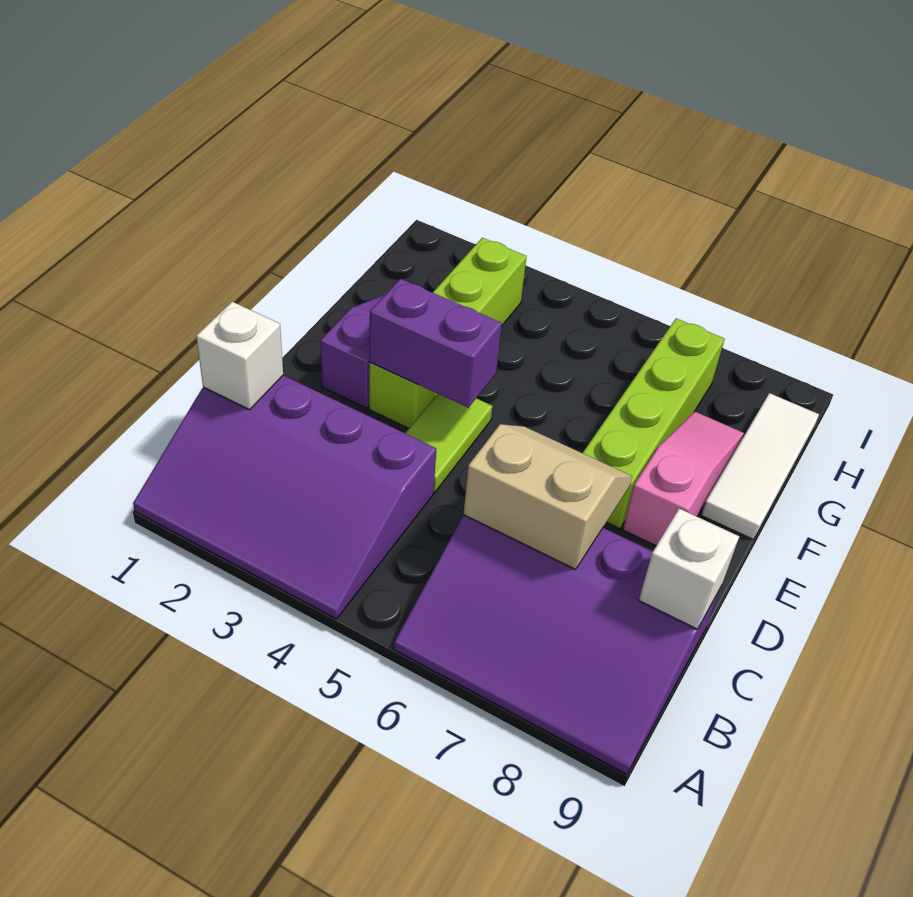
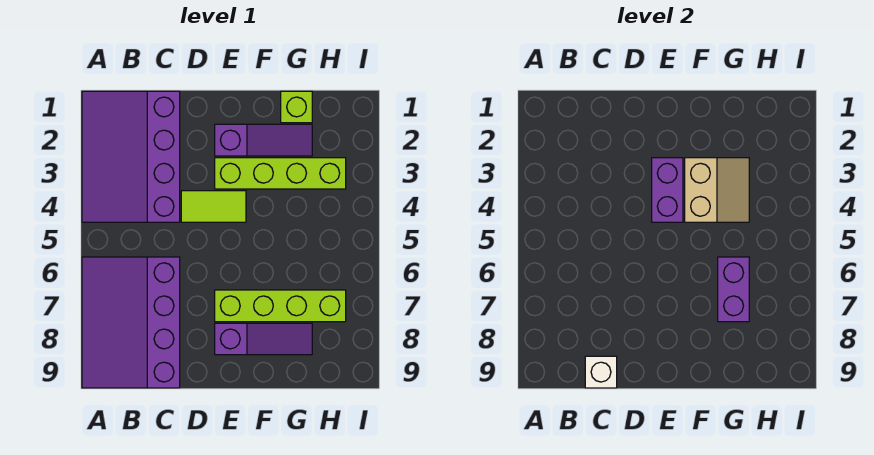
white 1x1 brick [196,302,283,410] -> none
tan 2x2 slope [463,424,632,569] -> tan 2x2 slope moved to [685,158,749,222]
pink 1x3 slope [623,412,744,546] -> purple 1x3 slope [215,323,312,355]
white 1x3 tile [702,393,819,540] -> none
none -> lime 1x1 brick [281,91,312,123]
none -> purple 1x2 brick [718,257,749,322]

